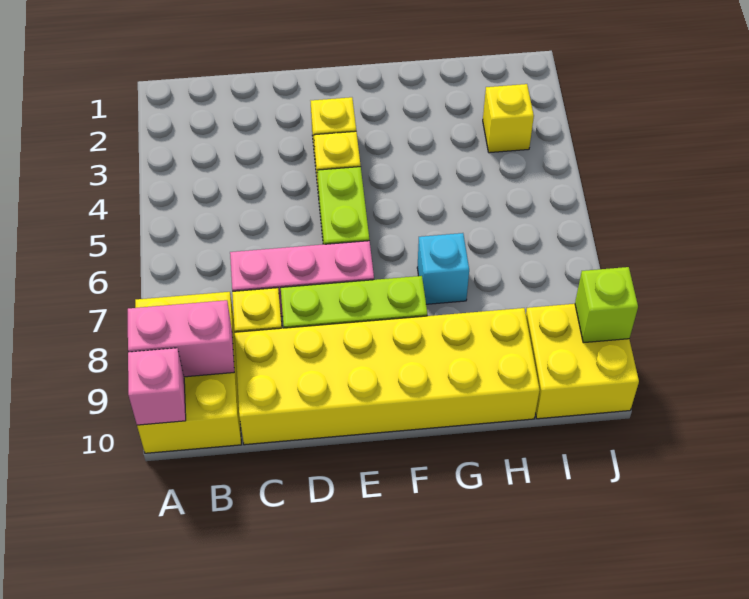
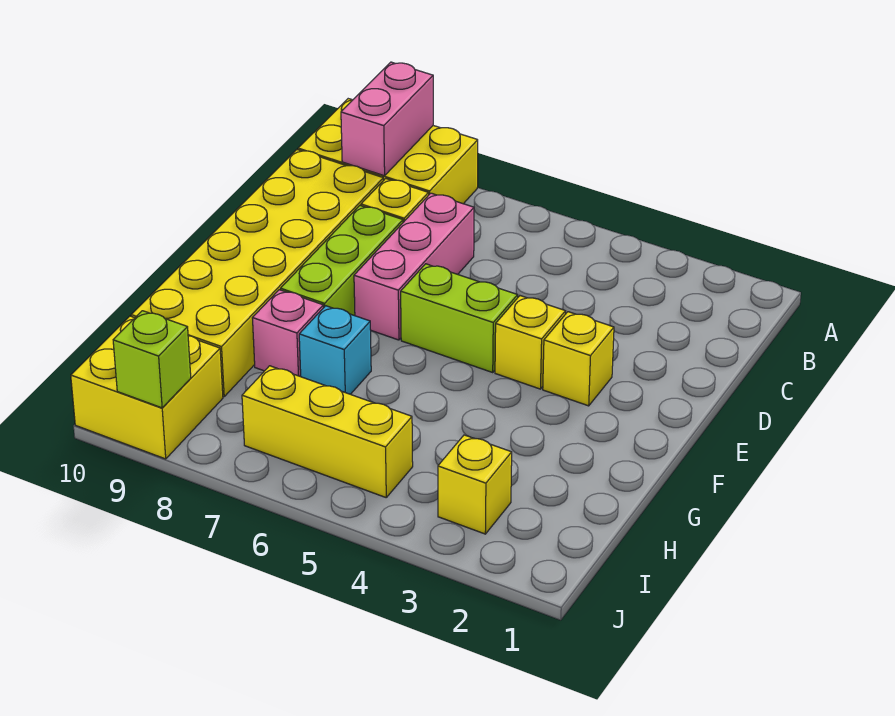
pink 1x1 brick [128,348,186,425] -> pink 1x1 brick moved to [253,290,323,377]
none -> yellow 1x3 brick [242,366,413,497]

